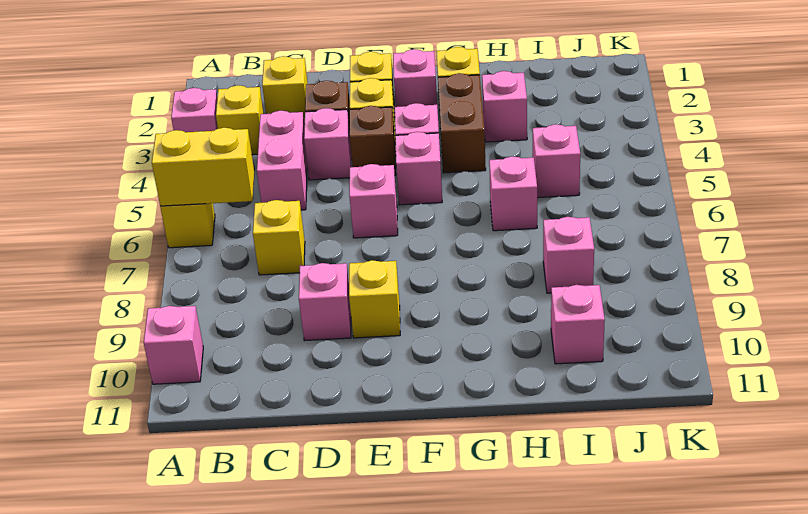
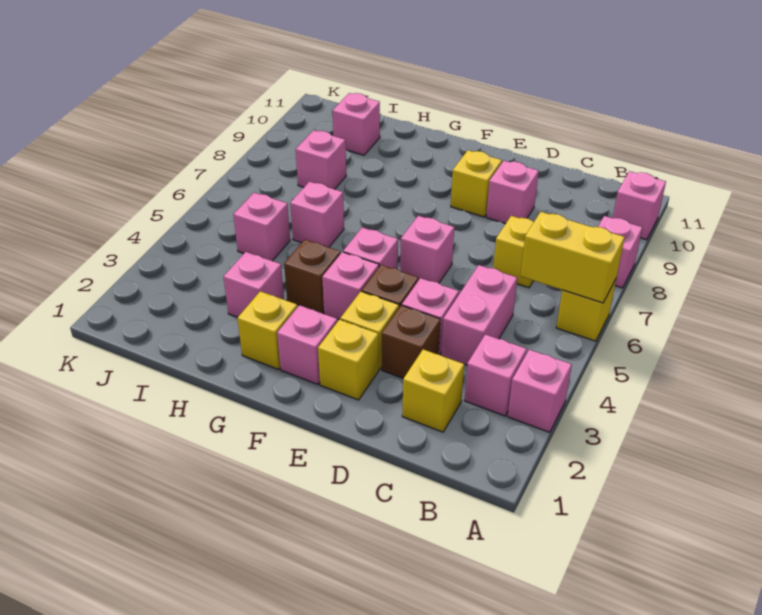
none -> pink 1x1 brick [598,216,642,288]
yellow 1x1 brick [216,85,264,155] -> pink 1x1 brick [464,334,527,416]
brown 1x2 brick [438,73,486,173] -> brown 1x1 brick [284,240,340,313]

